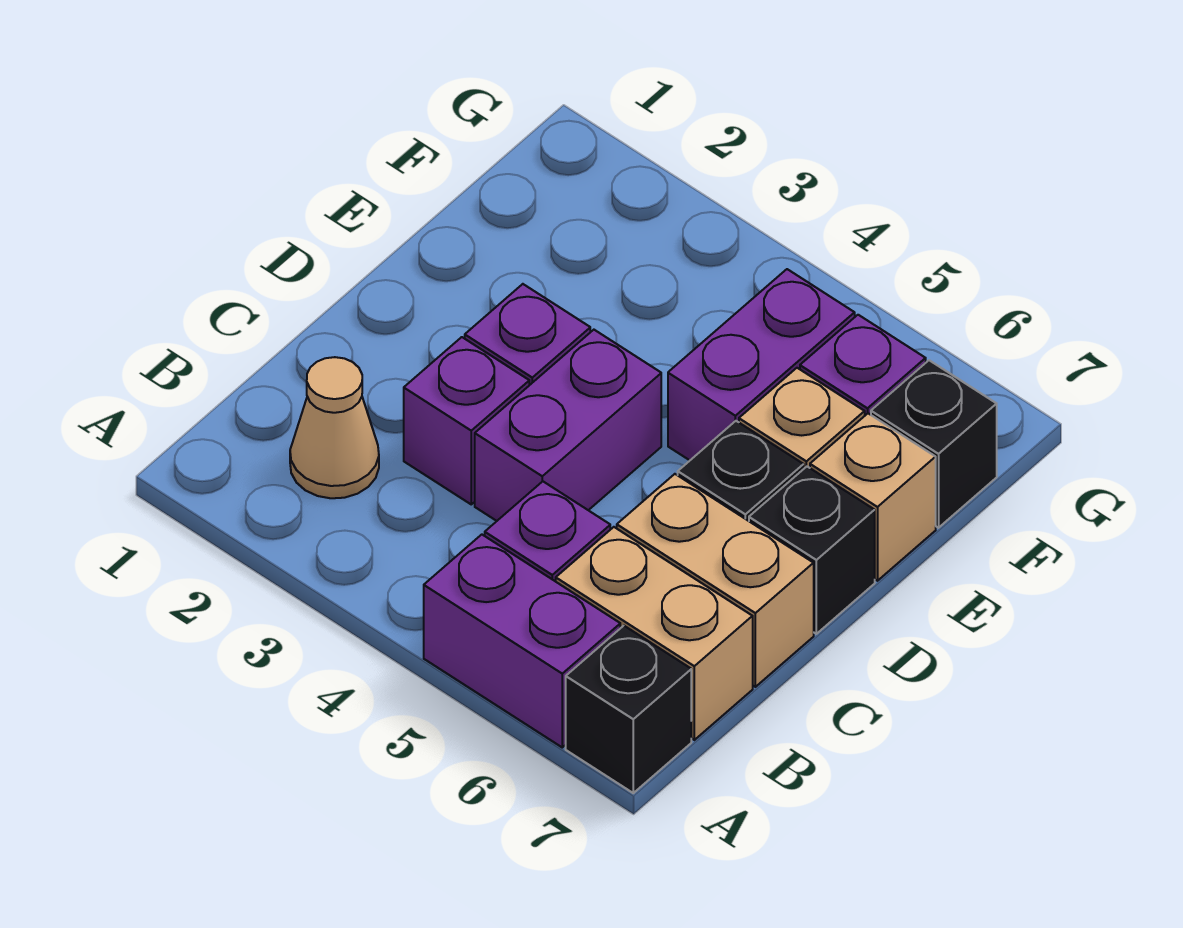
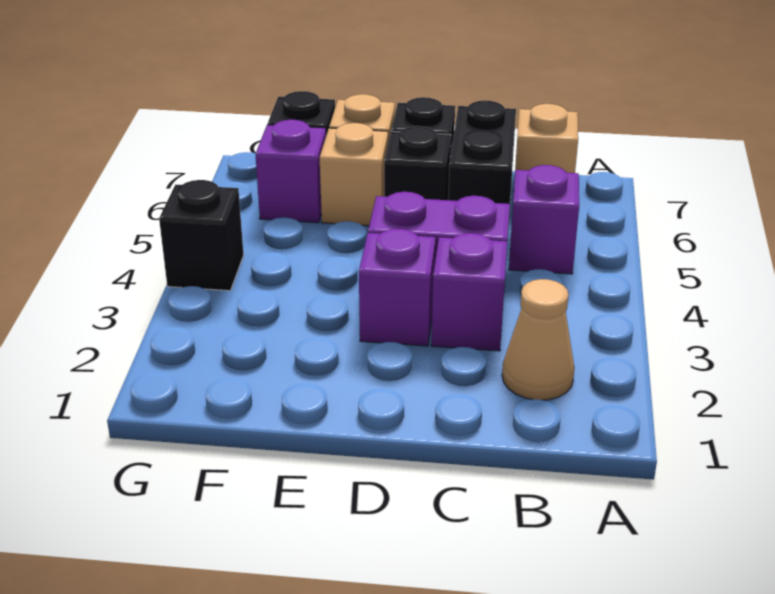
purple 1x2 brick [424,535,620,747] -> none
black 1x1 brick [566,626,691,793] -> black 1x1 brick moved to [159,180,244,291]
tan 1x2 brick [556,527,753,740] -> tan 1x1 brick [514,104,578,182]
tan 1x2 brick [617,474,814,687] -> black 1x2 brick [448,101,516,226]
purple 1x2 brick [668,269,855,460] -> none

